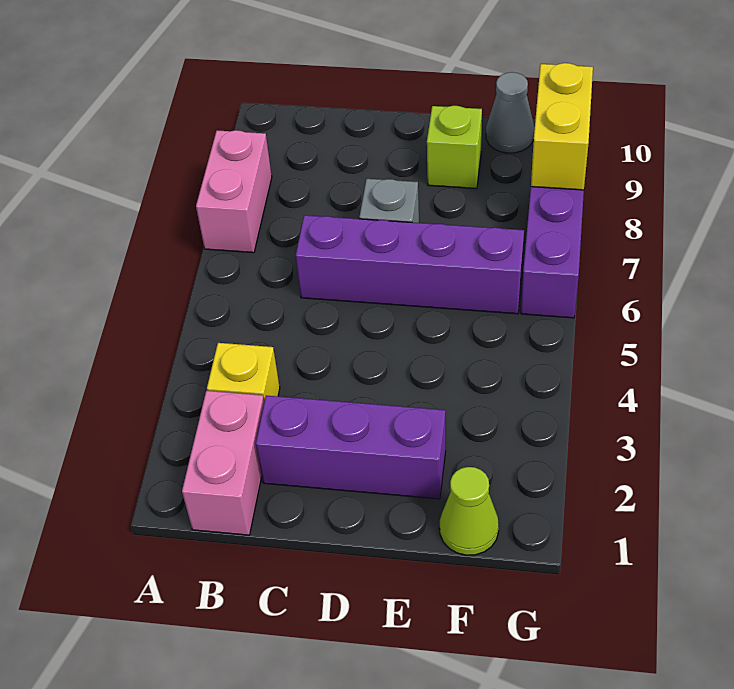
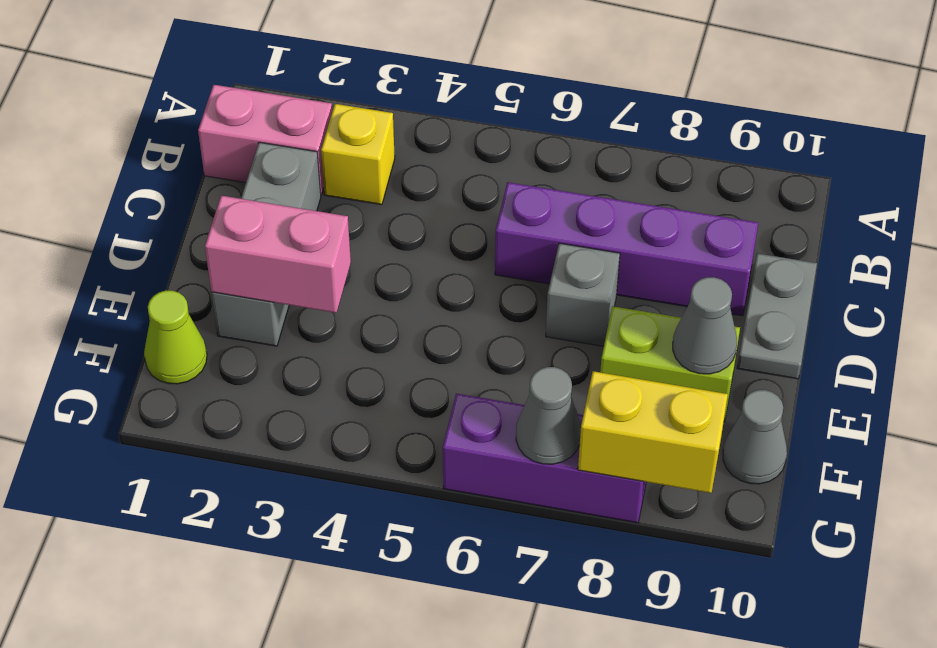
pink 1x2 brick [196,130,272,253] -> pink 1x2 brick moved to [205,196,351,313]
purple 1x3 brick [256,396,446,499] -> grey 1x3 brick [211,142,321,346]
purple 1x4 brick [296,215,524,314] -> purple 1x4 brick turned to [495,182,758,316]
none -> grey 1x2 plate [737,253,817,379]
lime 1x1 brick [427,106,482,189] -> lime 1x2 brick [600,306,740,422]
none -> grey 1x1 cone [673,277,737,374]
none -> grey 1x1 cone [516,367,581,464]

